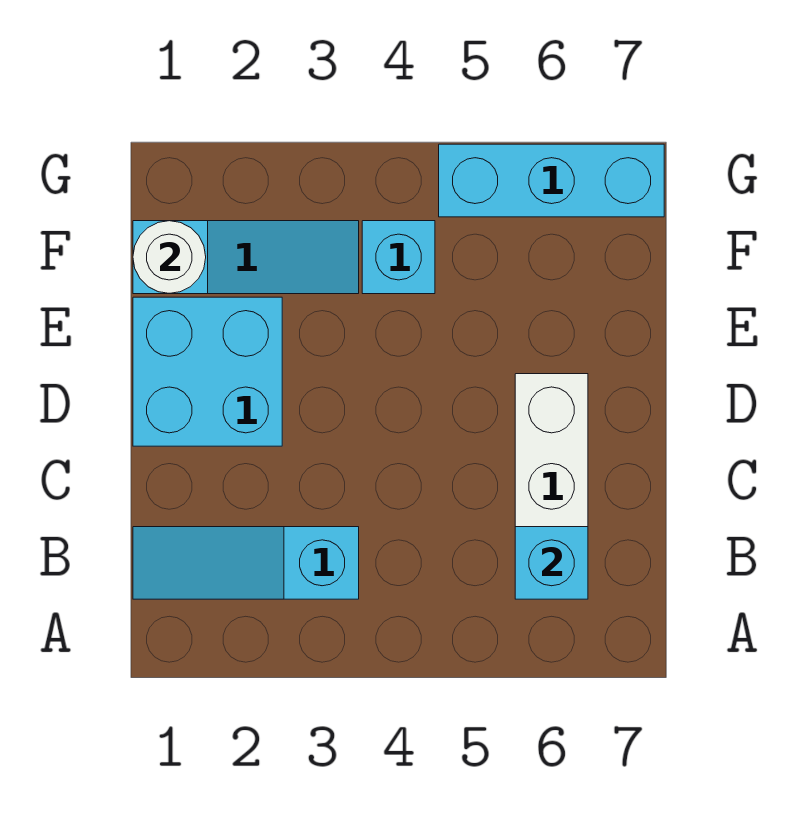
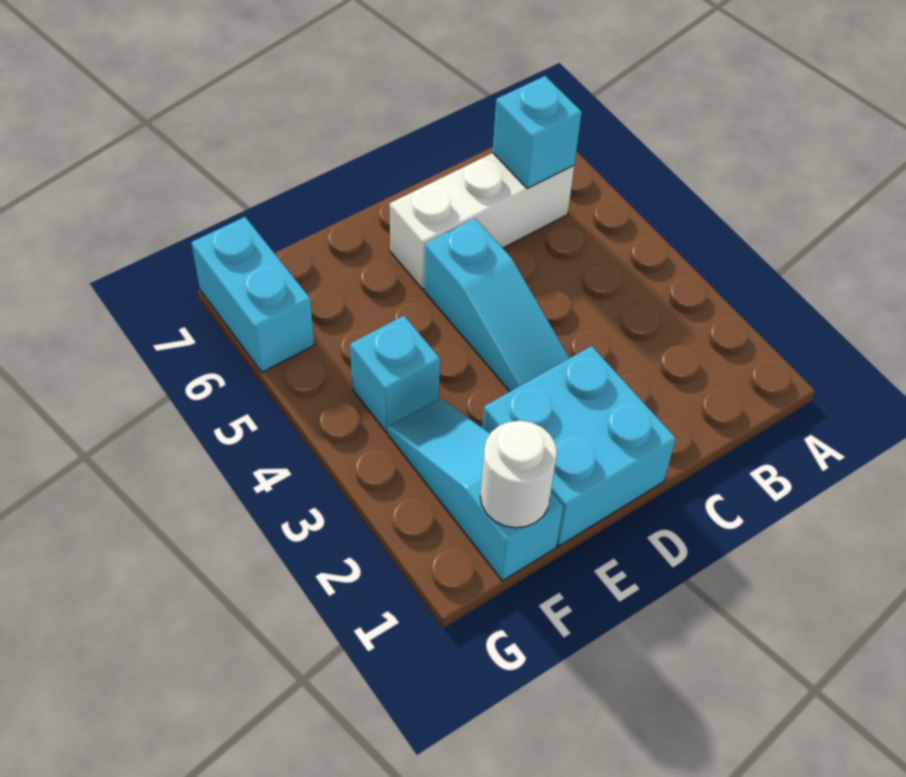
cyan 1x3 slope [133,527,359,599] -> cyan 1x3 slope moved to [424,219,569,391]
cyan 1x3 brick [439,144,664,217] -> cyan 1x2 brick [192,217,314,372]

